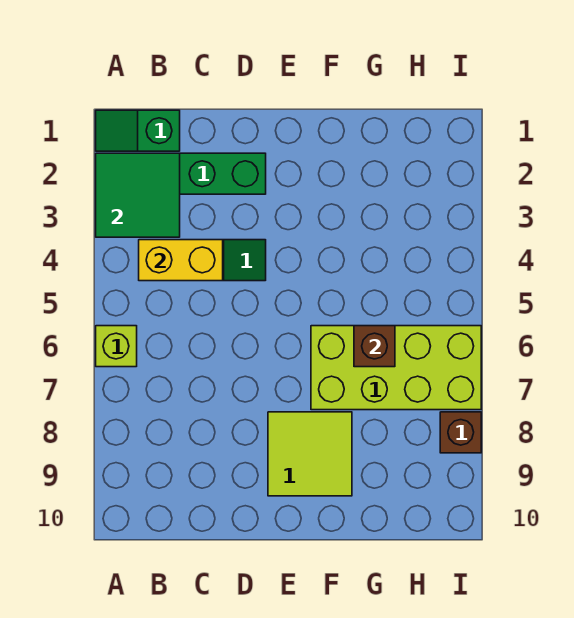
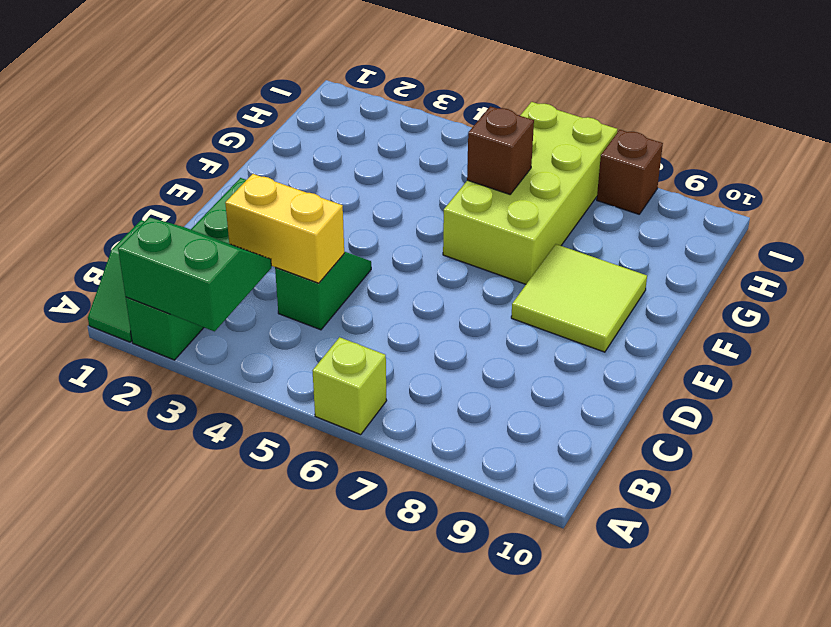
green 2x2 tile [96,153,180,237] -> green 2x2 slope [118,217,271,331]
yellow 1x2 brick [139,240,223,281] -> yellow 1x2 brick turned to [225,174,344,283]

